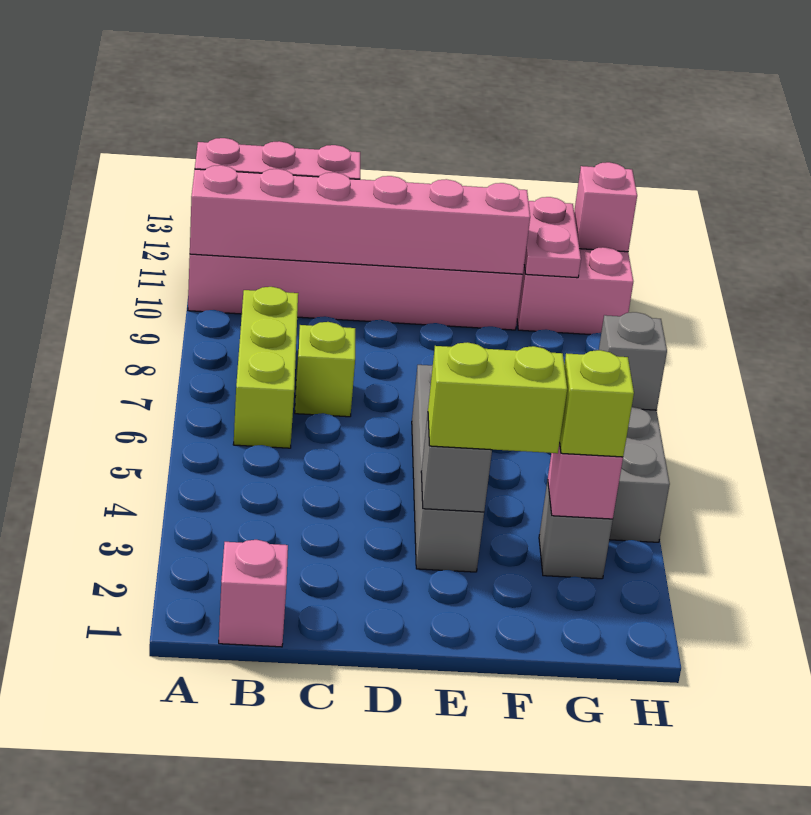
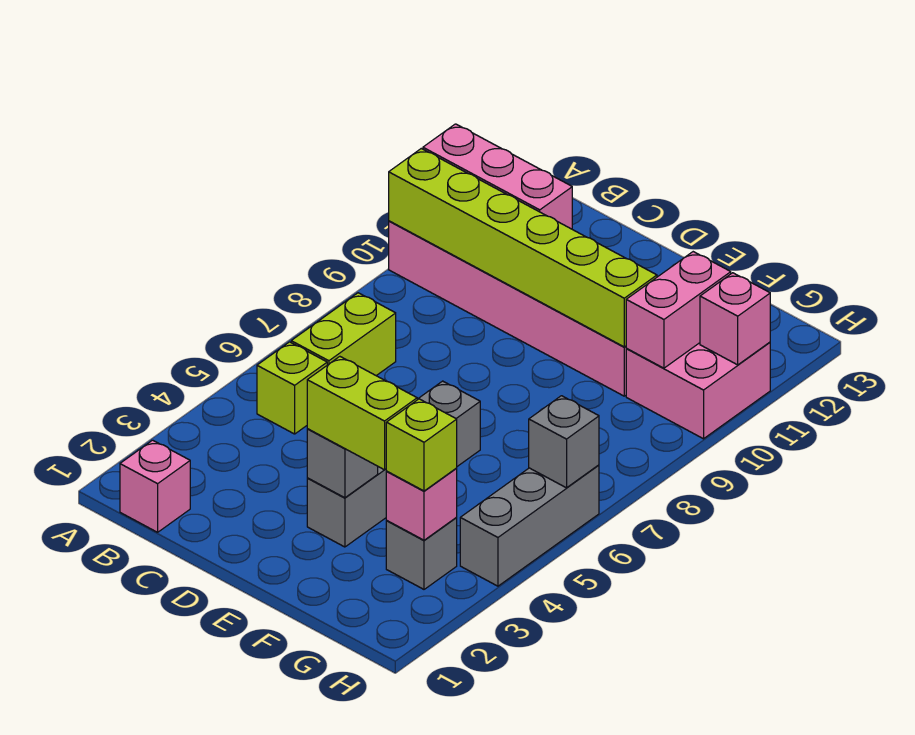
pink 1x6 brick [190,165,530,275] -> lime 1x6 brick [389,149,657,347]
lime 1x3 brick [233,287,298,448] -> lime 1x2 brick [291,293,396,376]
lime 1x1 brick [295,322,355,417] -> lime 1x1 brick moved to [257,342,327,434]
pink 1x2 plate [524,197,581,278] -> pink 1x2 brick [626,252,731,368]

